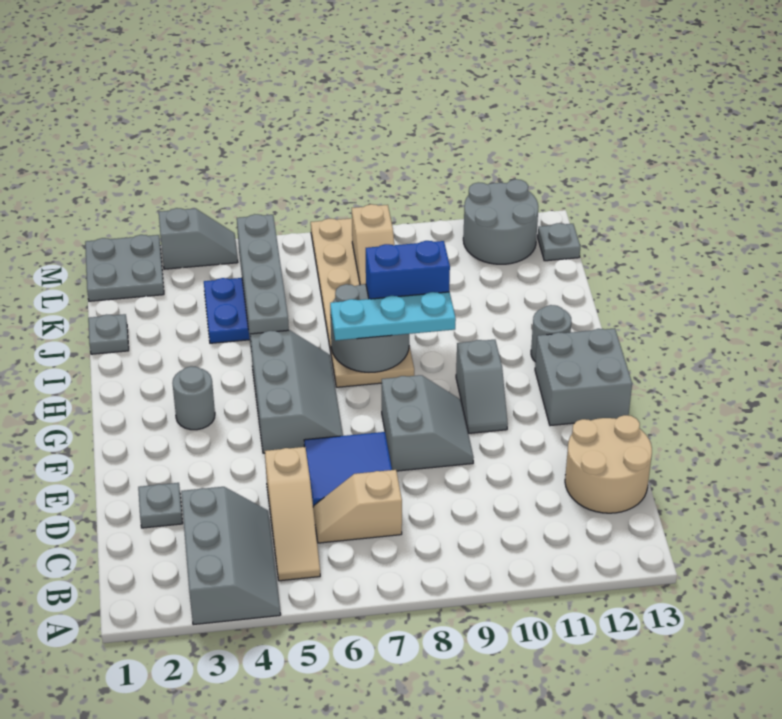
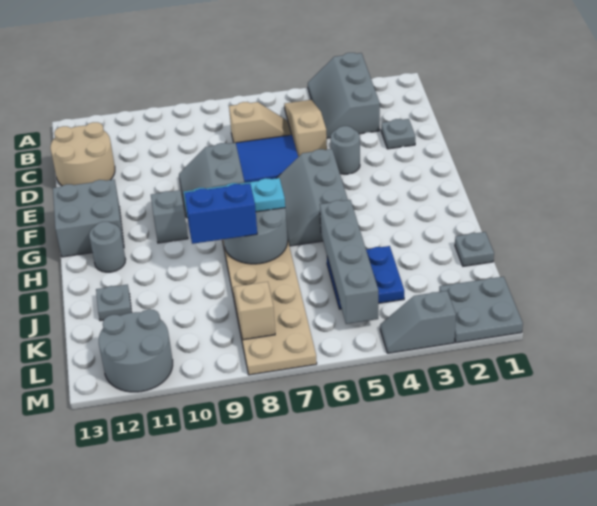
grey 1x1 round brick [172,366,215,430] -> grey 1x1 round brick moved to [331,126,360,174]
grey 1x1 plate [538,223,580,261] -> grey 1x1 plate moved to [96,285,131,321]

